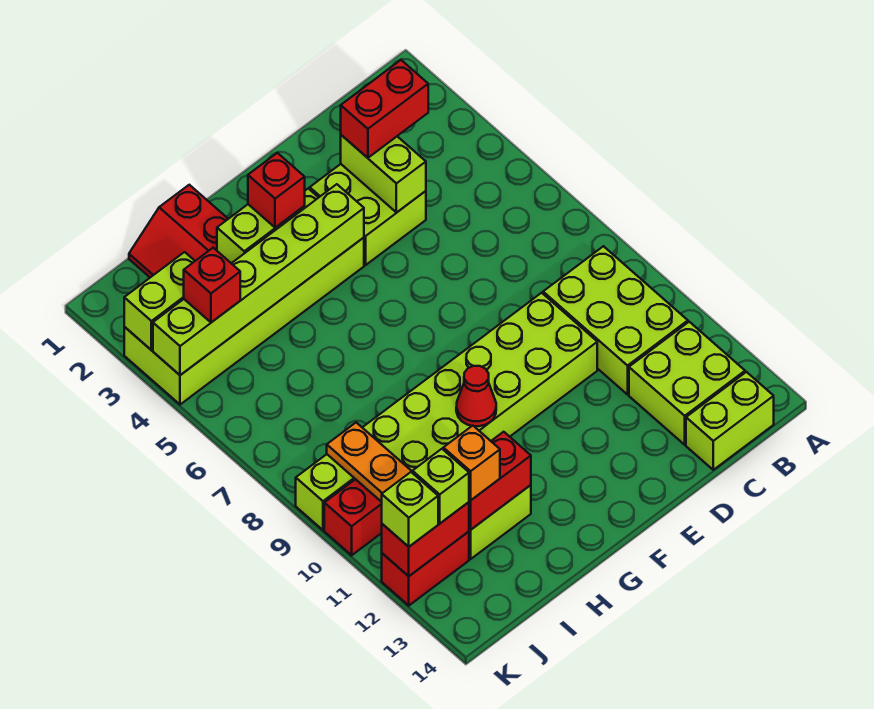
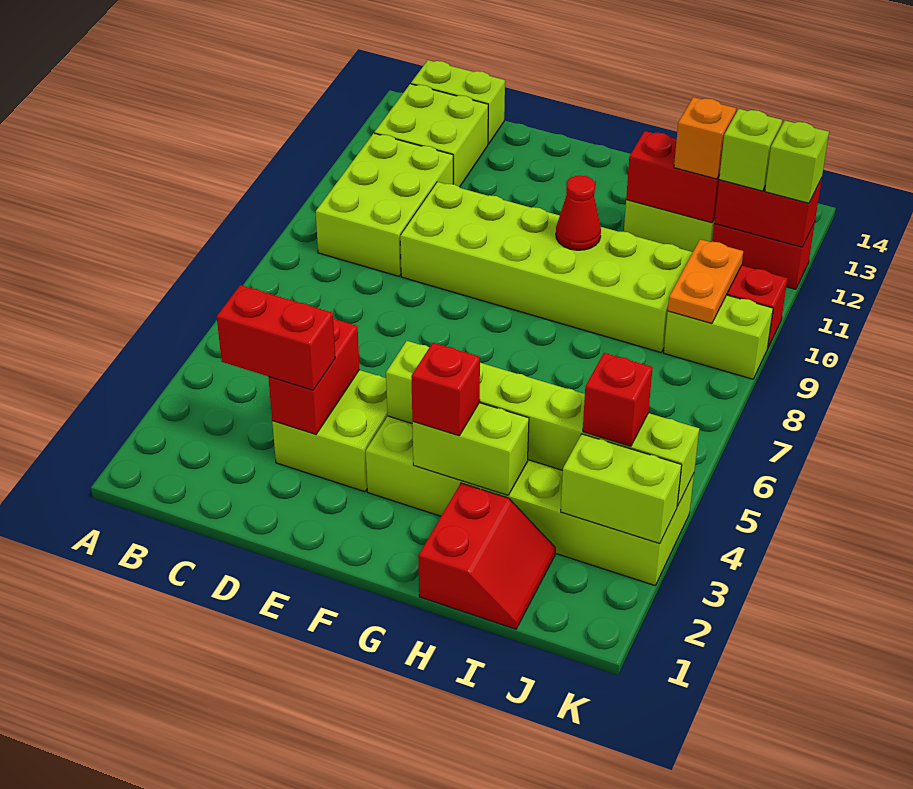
lime 1x2 brick [341,135,426,212] -> red 1x2 brick [268,318,360,434]

